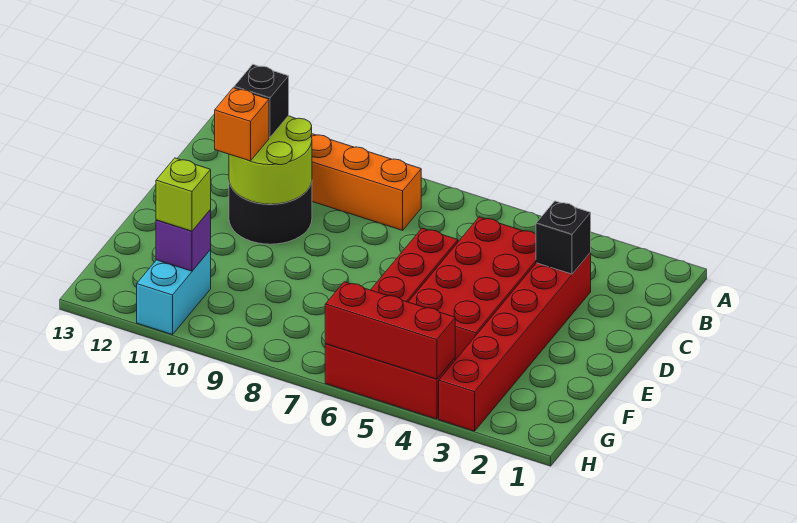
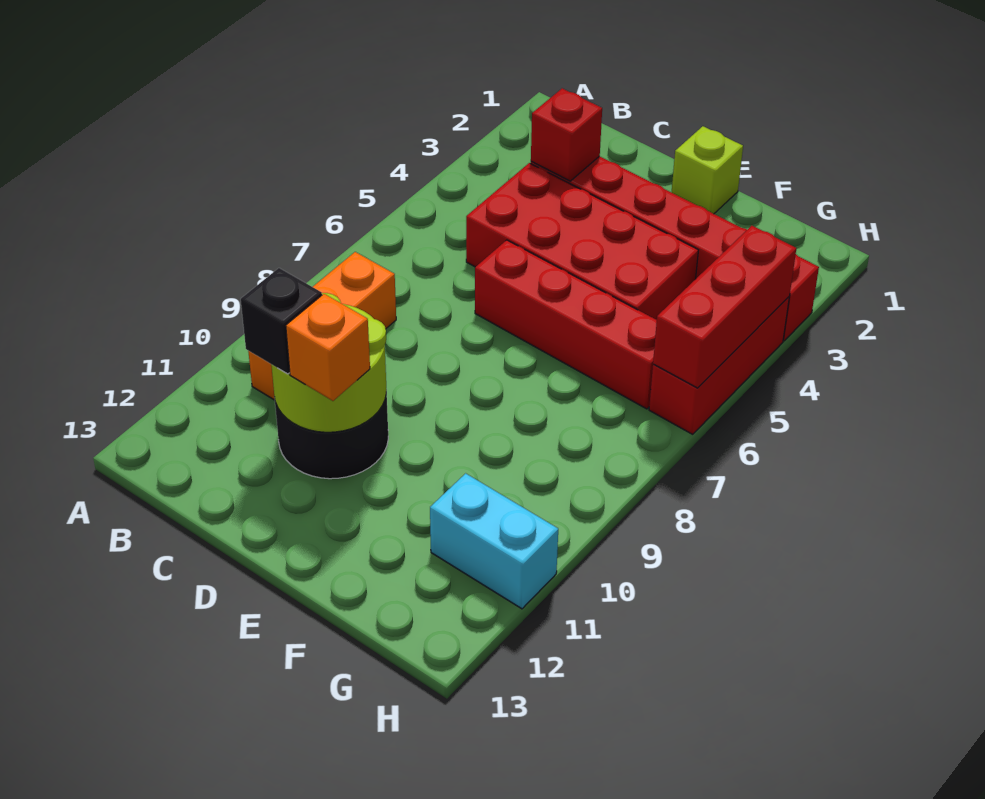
black 1x1 brick [536,201,591,274] -> red 1x1 brick [531,88,602,181]
purple 1x1 brick [156,210,211,271] -> none
lime 1x1 brick [156,158,211,231] -> lime 1x1 brick moved to [672,126,743,214]

